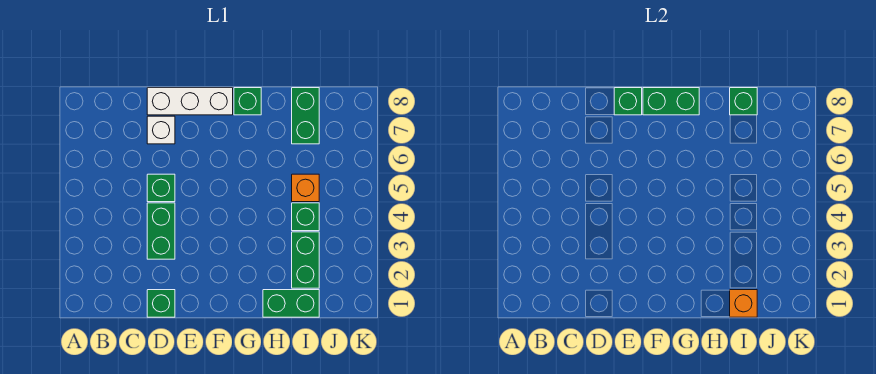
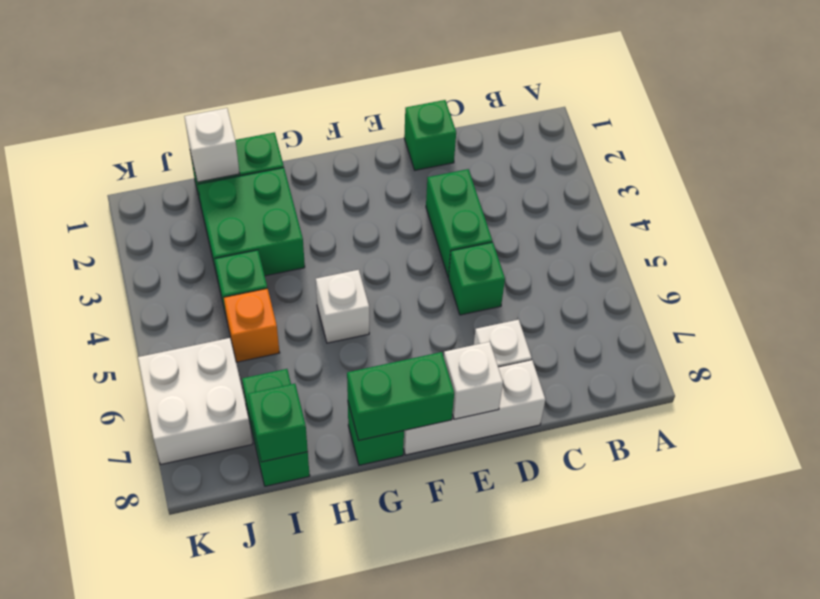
green 1x1 brick [614,88,642,115] -> white 1x1 brick [444,342,503,419]
none -> white 1x1 brick [316,270,369,343]
orange 1x1 brick [730,290,757,317] -> white 1x1 brick [184,108,240,182]
green 1x2 brick [292,232,319,288] -> green 2x2 brick [198,168,305,280]
none -> white 2x2 brick [138,338,253,464]

